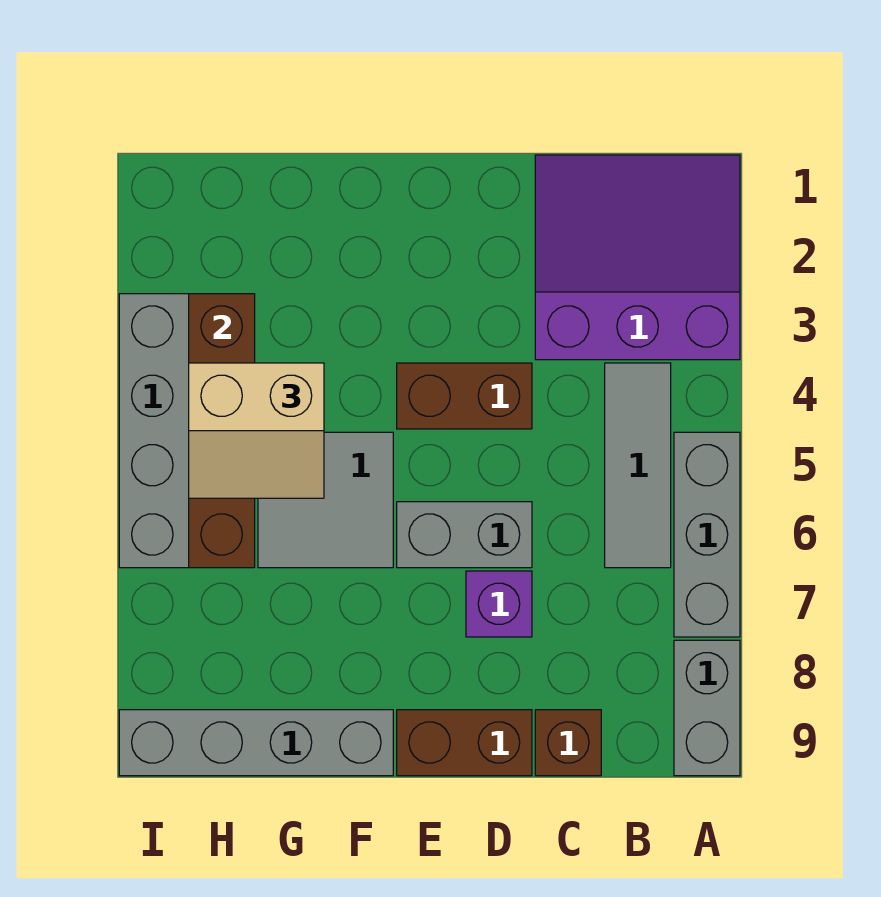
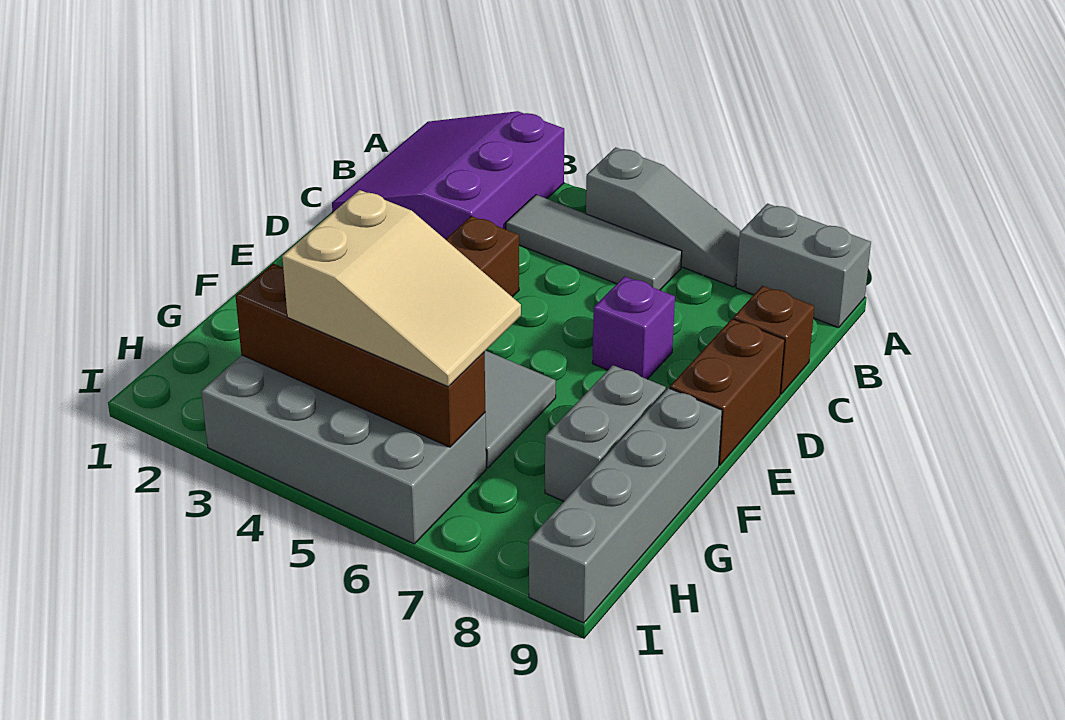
grey 1x3 brick [674,432,740,637] -> grey 1x3 slope [586,147,741,287]
grey 1x2 brick [397,502,532,568] -> grey 1x2 brick moved to [545,365,666,501]
tan 2x2 slope [189,363,324,498] -> tan 2x3 slope [282,190,521,387]

